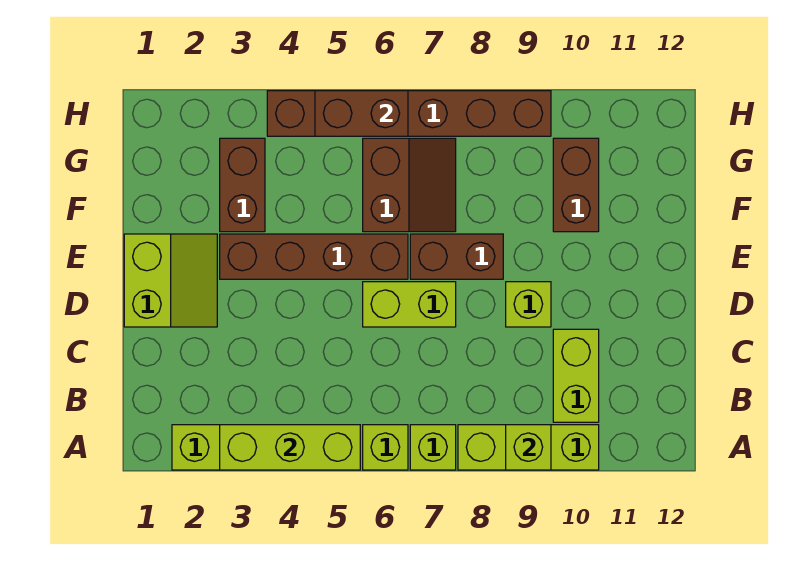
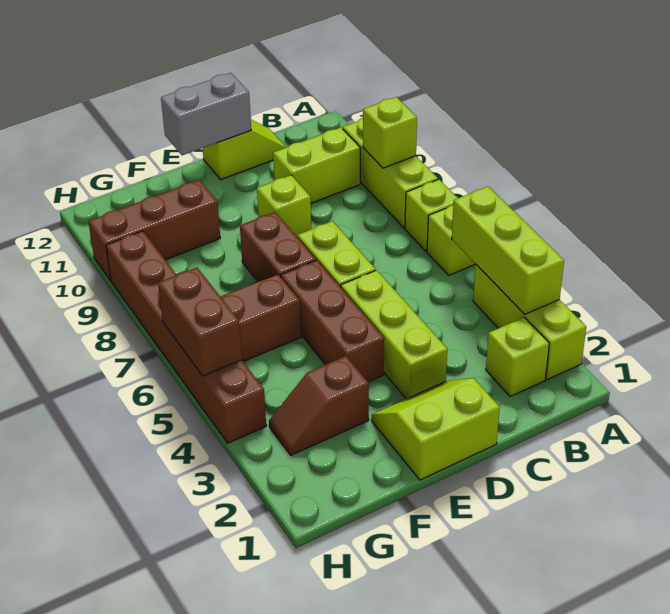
none -> lime 1x1 brick [486,317,549,397]
none -> lime 1x2 slope [203,120,286,179]
none -> lime 1x3 brick [341,270,447,399]
none -> grey 1x2 brick [161,73,251,155]
brown 1x4 brick [220,234,408,279] -> brown 1x3 brick [281,260,384,382]
brown 1x2 brick [220,138,265,232] -> brown 1x2 slope [269,356,369,455]
brown 1x2 brick [553,138,599,232] -> brown 1x3 brick [88,180,220,281]

